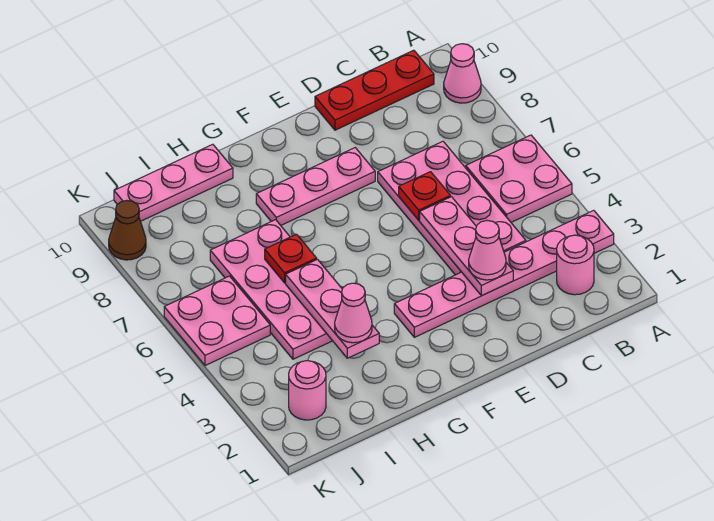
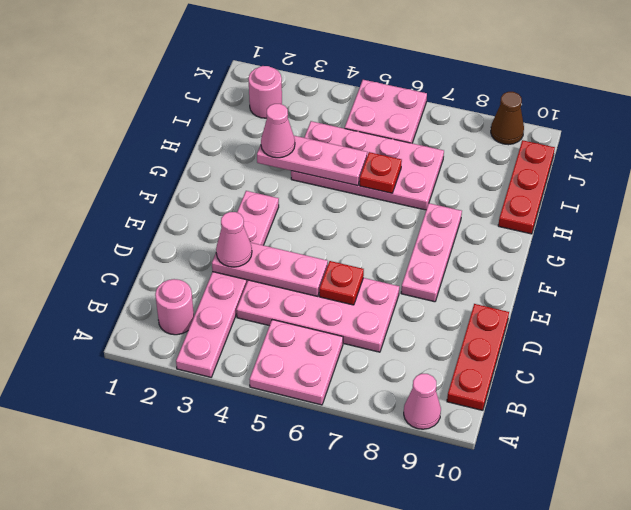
pink 1x3 plate [114,144,233,221] -> red 1x3 plate [498,140,555,234]

